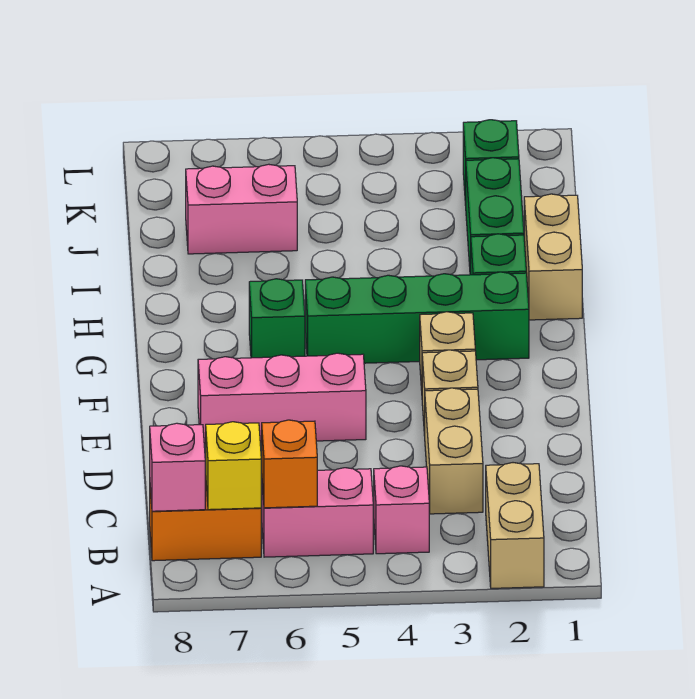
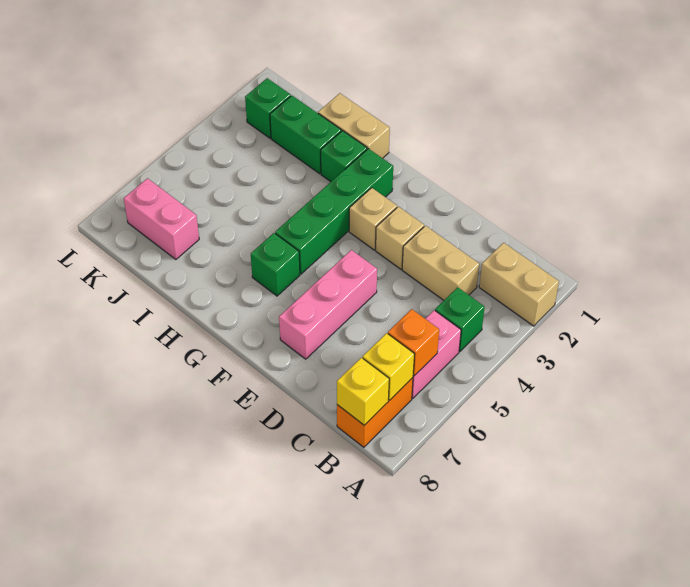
pink 1x1 brick [374,466,429,554] -> green 1x1 brick [435,287,485,351]
pink 1x1 brick [150,423,205,511] -> yellow 1x1 brick [337,358,389,425]
pink 1x2 brick [186,164,297,254] -> pink 1x2 brick turned to [124,178,199,259]

